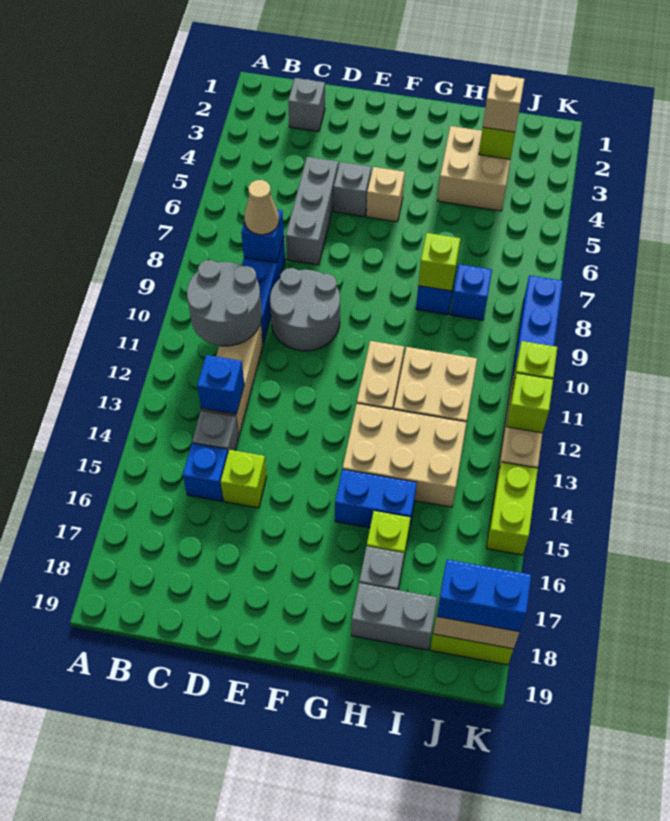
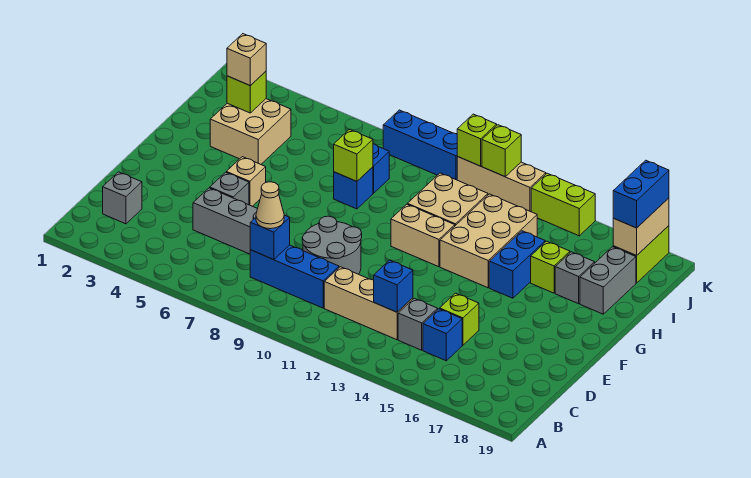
grey 2x2 round brick [187,260,262,346] -> none

